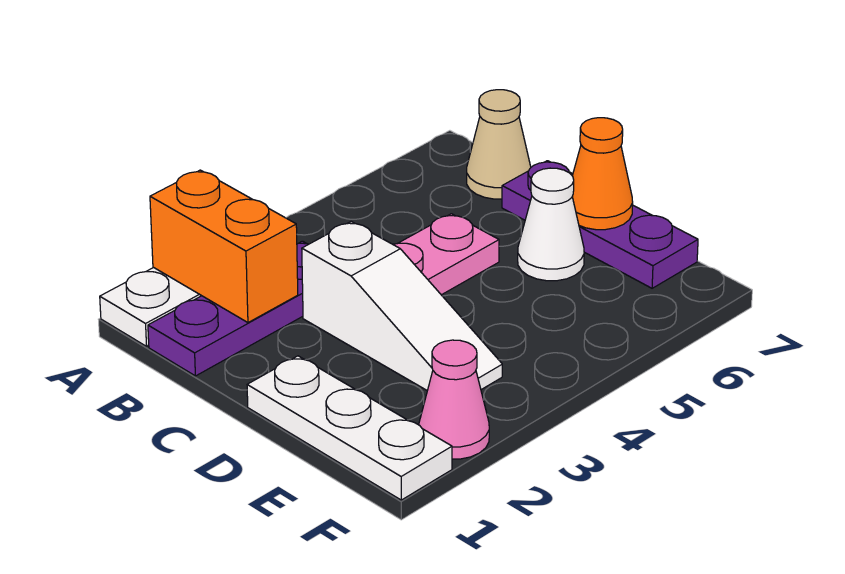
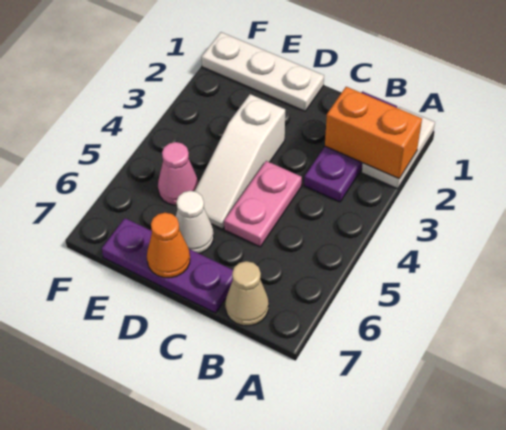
white 1x3 slope [302,222,502,391] -> white 1x3 slope turned to [195,94,285,229]
pink 1x1 cone [419,340,489,459] -> pink 1x1 cone moved to [158,142,198,205]

